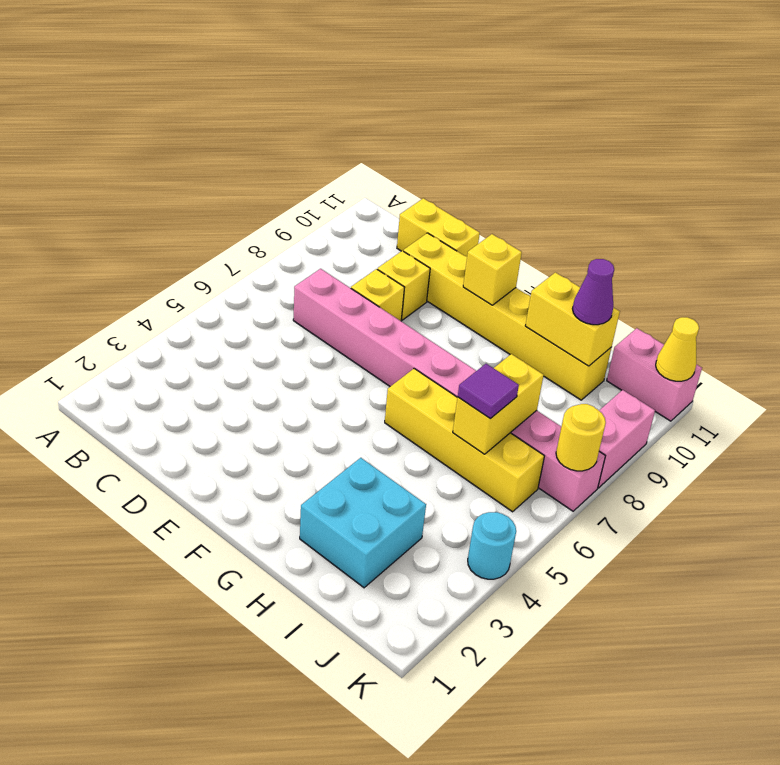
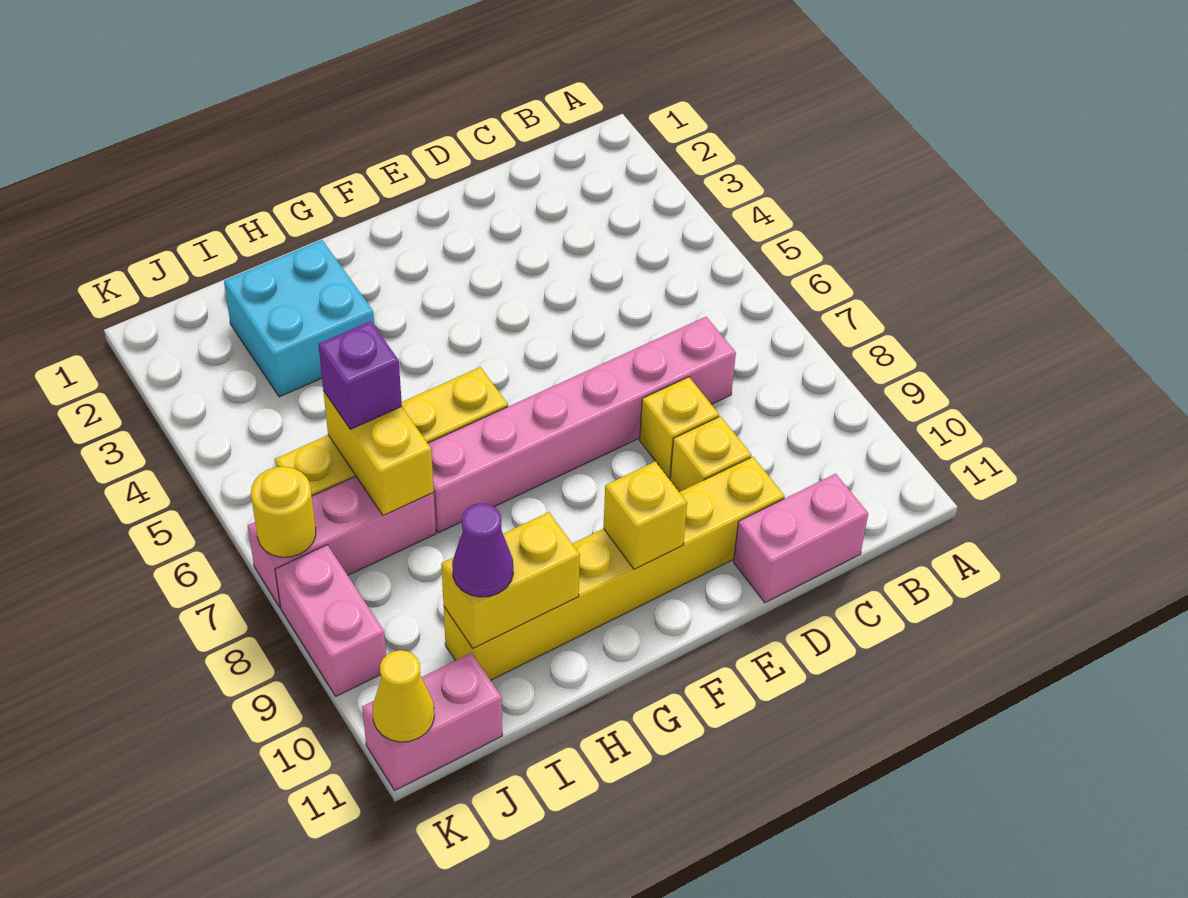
yellow 1x2 brick [397,198,480,257] -> pink 1x2 brick [734,474,868,603]
purple 1x1 tile [458,364,519,419] -> purple 1x1 brick [318,321,402,429]
cyan 1x1 round brick [468,512,516,579] -> none

